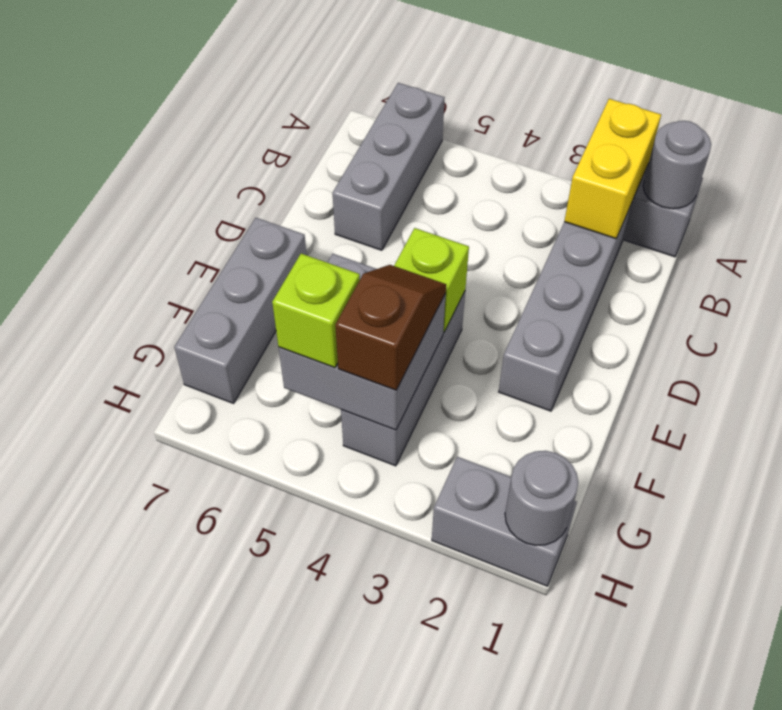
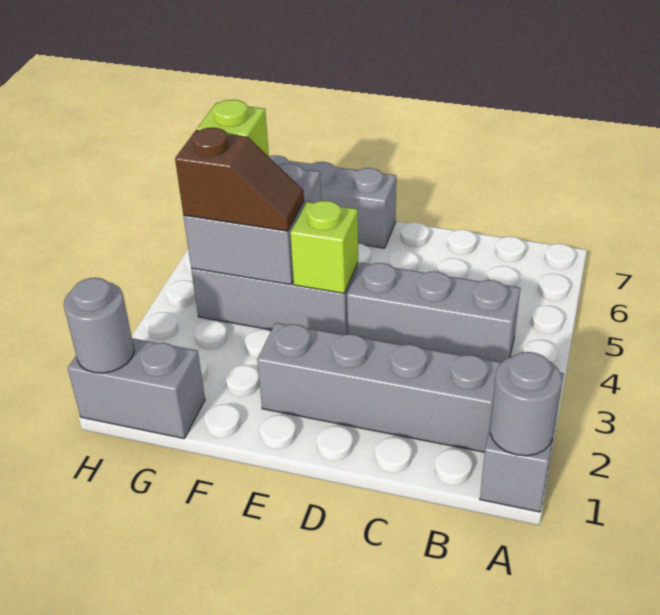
yellow 1x2 brick [564,99,661,239] -> none
grey 1x3 brick [333,83,445,250] -> grey 1x3 brick moved to [347,263,520,362]
grey 1x2 brick [432,457,577,586] -> grey 1x2 brick turned to [68,338,205,438]

